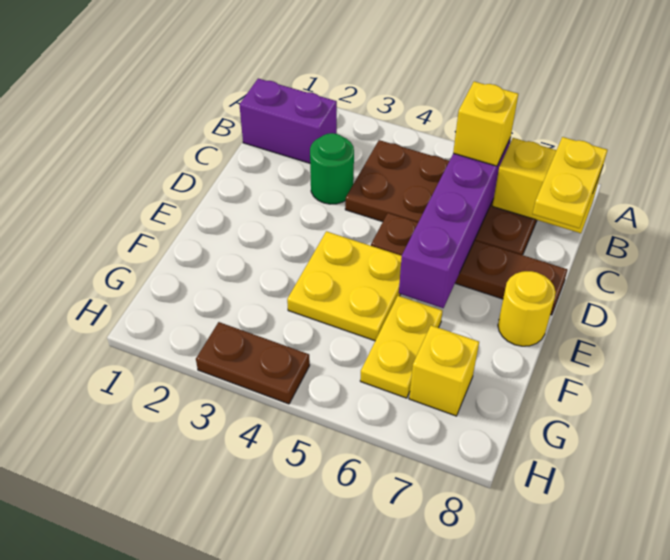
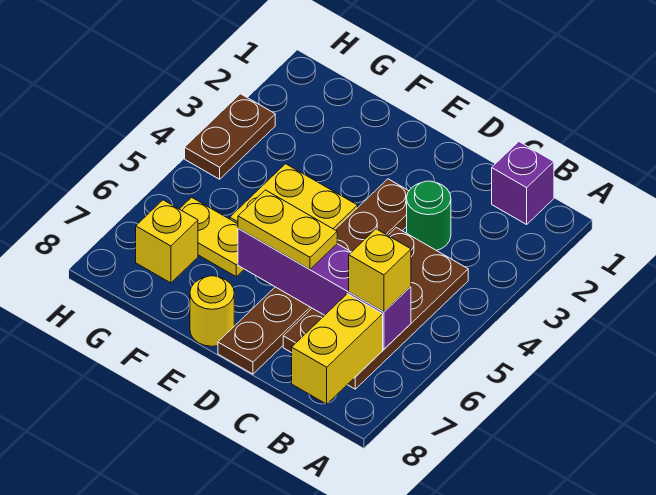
purple 1x2 brick [239,78,337,163] -> purple 1x1 brick [492,142,554,224]
yellow 1x2 plate [533,137,607,228] -> yellow 1x2 plate moved to [238,190,337,269]
brown 1x4 plate [371,213,567,315] -> brown 1x6 plate [218,179,409,374]

